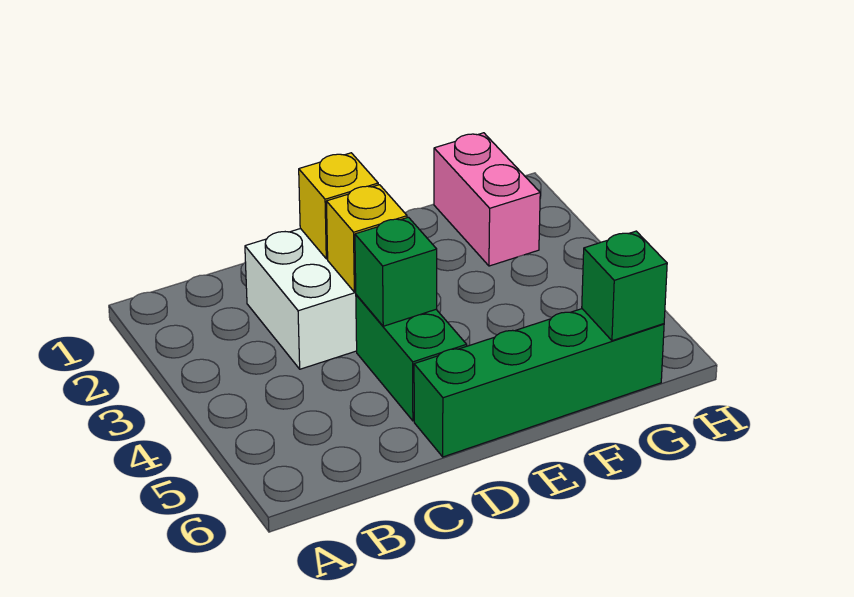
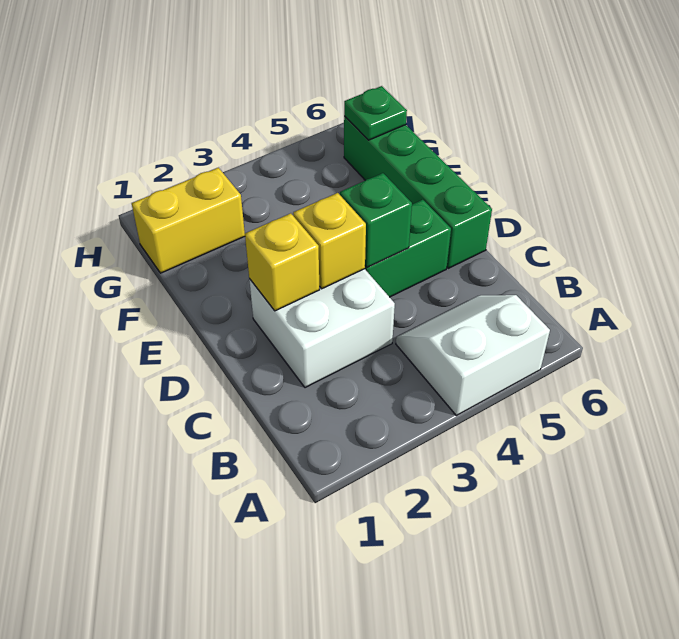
none -> white 2x2 slope [396,295,550,416]
pink 1x2 brick [434,133,540,266] -> yellow 1x2 brick [132,168,245,273]
green 1x1 brick [582,231,667,341] -> green 1x1 plate [344,86,407,140]

